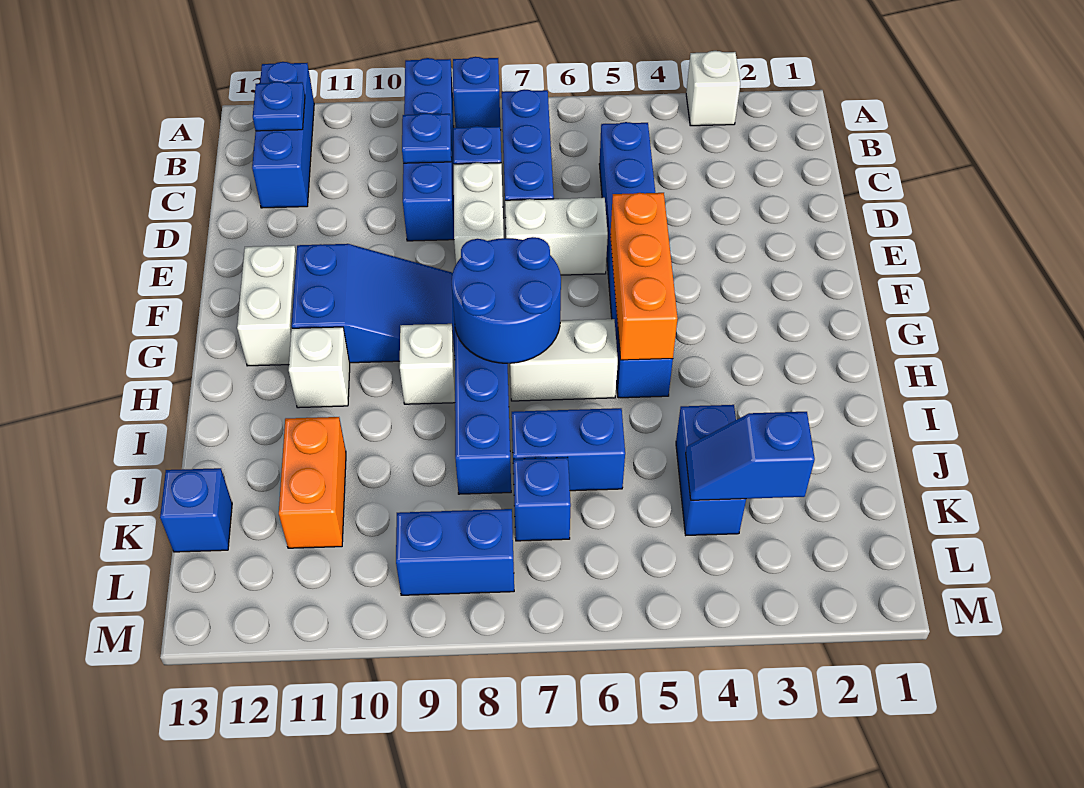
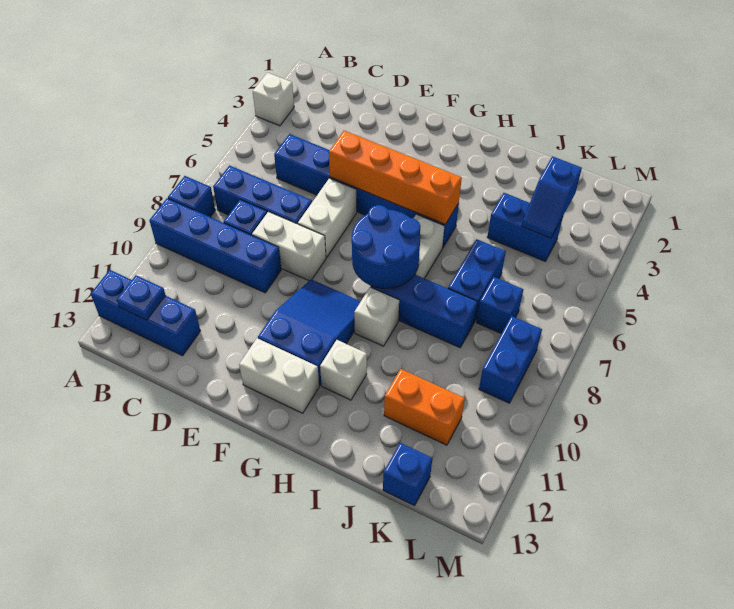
blue 1x1 plate [402,113,451,163] -> none
orange 1x3 brick [610,193,678,360] -> orange 1x4 brick [329,130,462,224]

